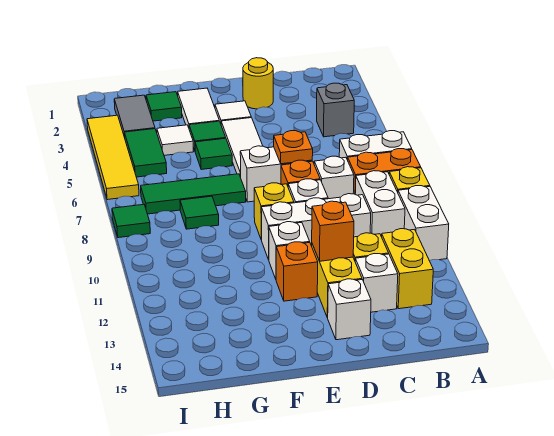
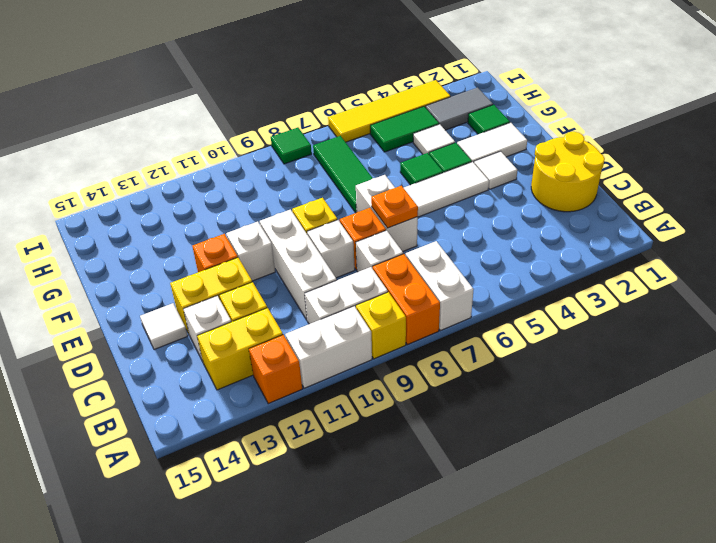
grey 1x1 brick [317,83,354,137] -> none
yellow 1x1 round brick [243,58,274,109] -> yellow 2x2 round brick [531,132,605,212]
orange 1x1 brick [312,201,354,261] -> orange 1x1 brick moved to [249,335,302,404]
white 1x1 brick [328,279,371,340] -> white 1x1 tile [140,303,188,350]
green 1x1 tile [180,196,219,229] -> none

